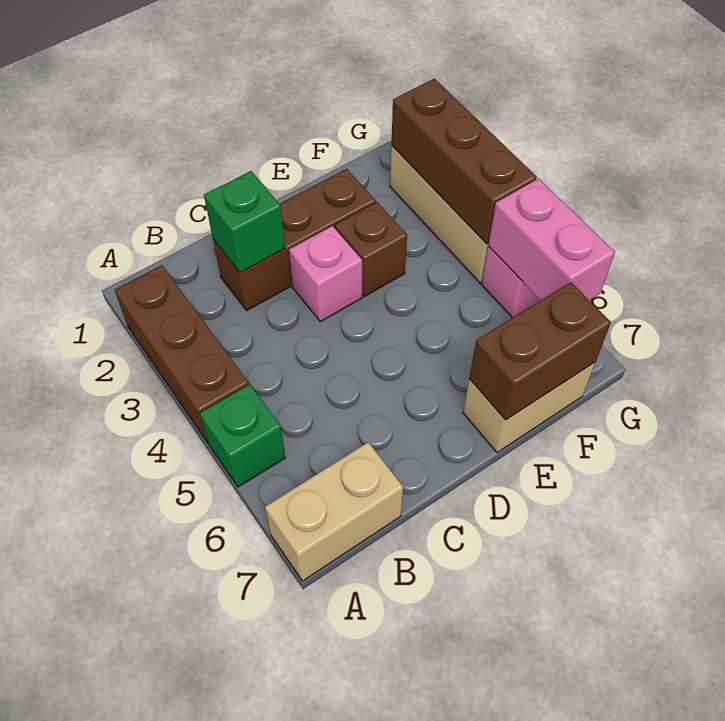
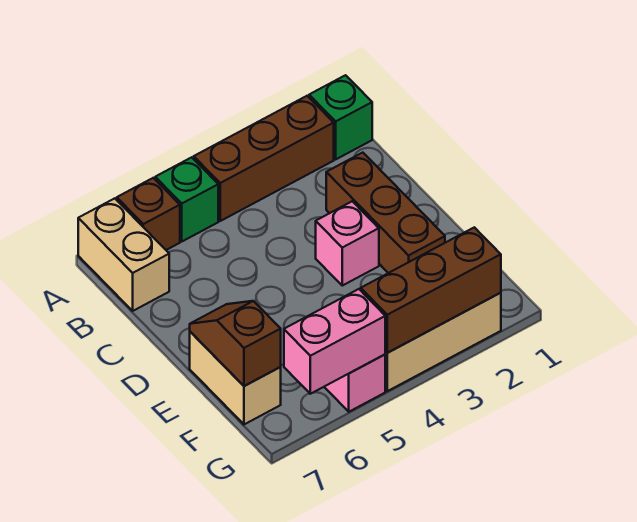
green 1x1 brick [204,171,285,272] -> green 1x1 brick moved to [309,75,372,159]
brown 1x1 brick [335,202,407,296] -> brown 1x1 brick moved to [117,178,180,250]
brown 1x2 brick [469,282,611,420] -> brown 1x2 slope [190,301,281,386]

